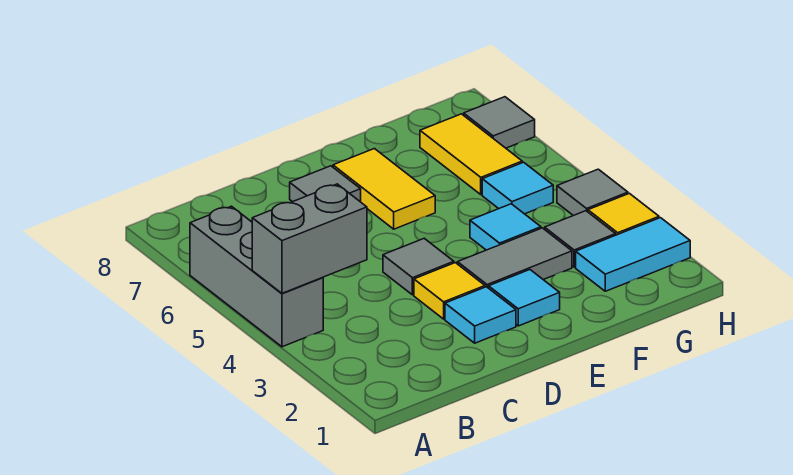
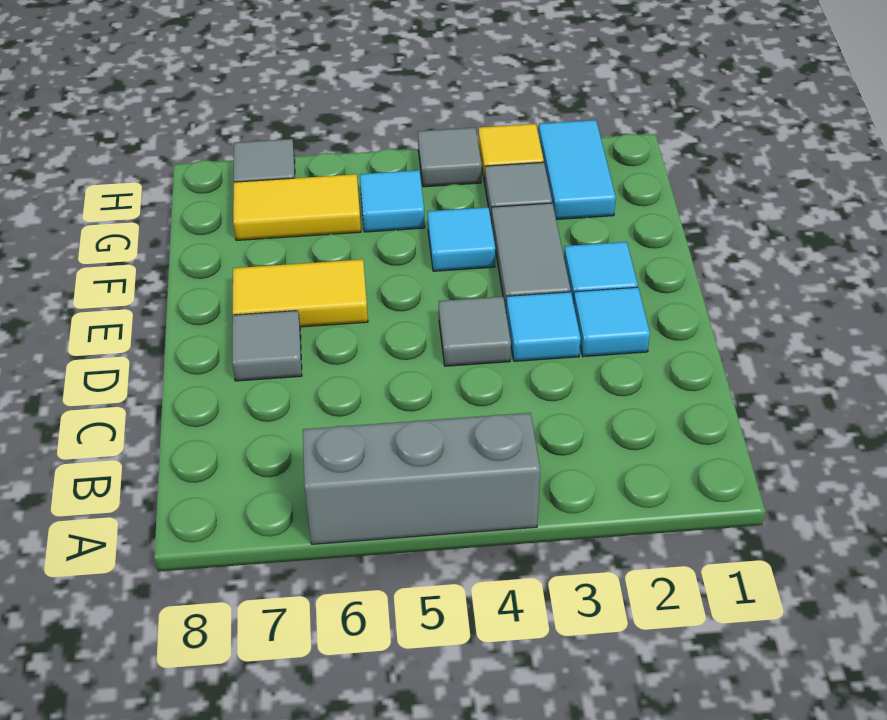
grey 1x2 brick [252,184,367,293] -> none
yellow 1x1 tile [414,263,485,319] -> cyan 1x1 tile [506,292,581,361]

